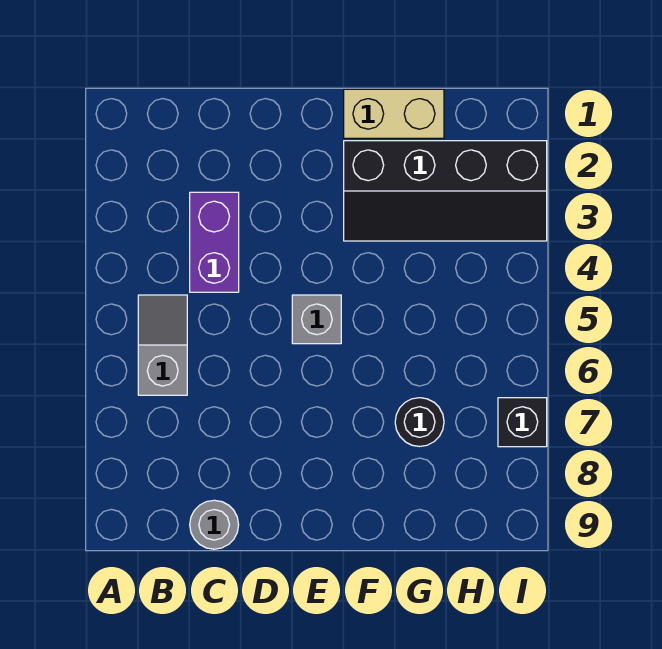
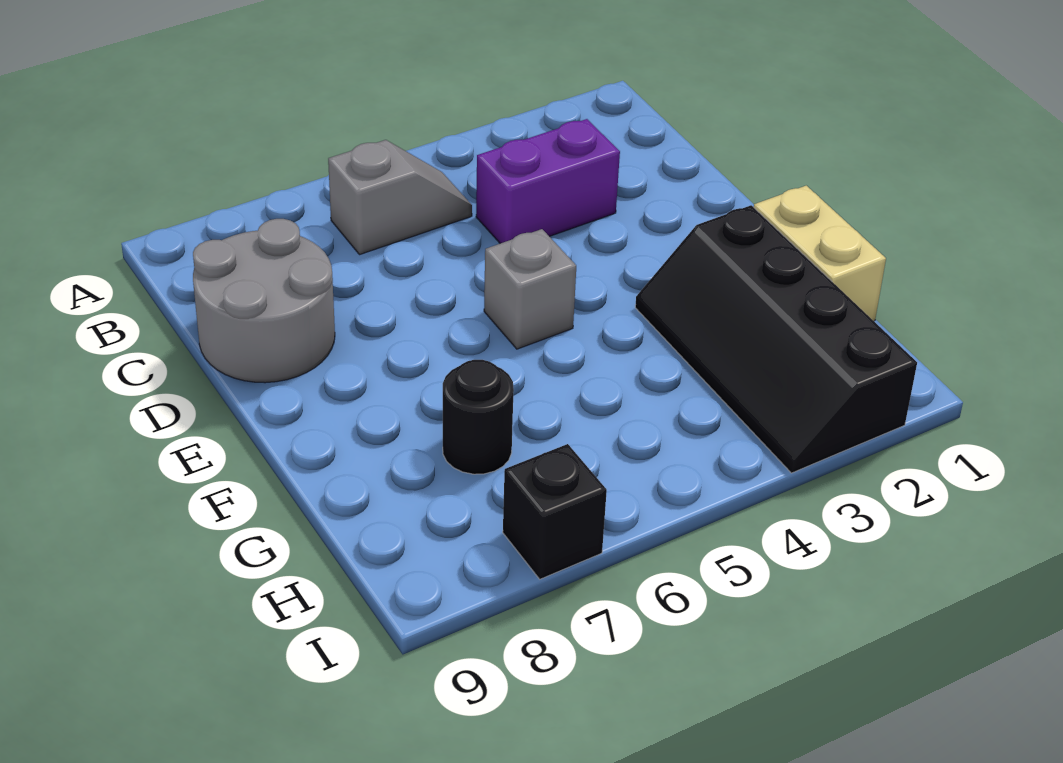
grey 1x1 round brick [190,500,239,549] -> grey 2x2 round brick [193,219,335,383]

